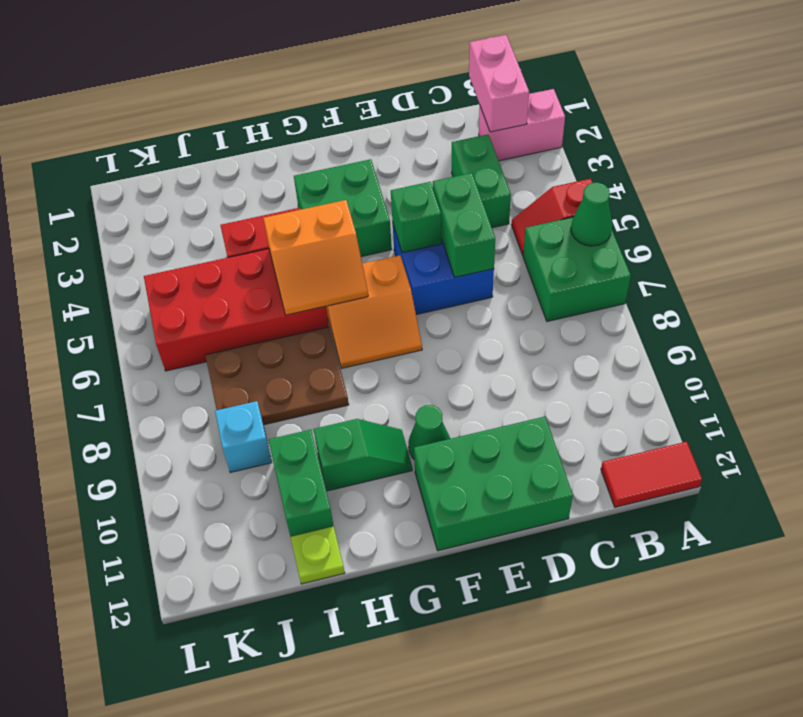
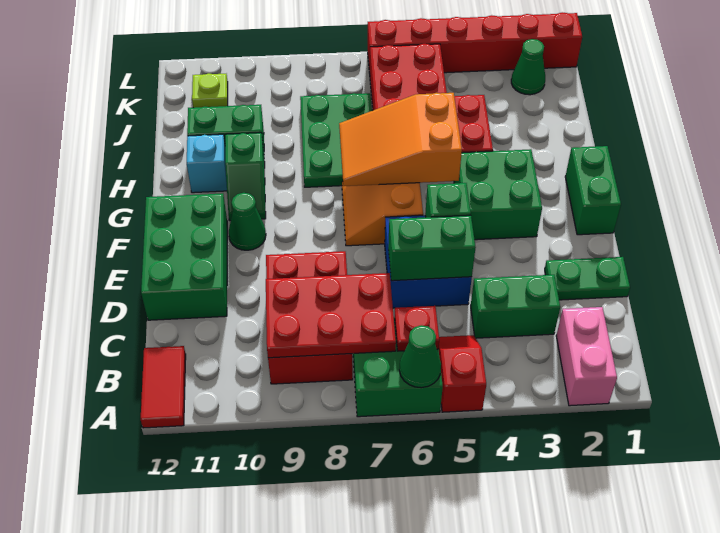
pink 1x2 brick [469,35,529,132] -> none
none -> red 1x1 plate [395,306,439,351]
none -> red 2x3 plate [266,273,396,358]
none -> red 2x3 brick [266,251,353,384]
none -> green 1x2 plate [545,257,630,300]
none -> green 1x2 brick [565,146,621,235]
orange 2x2 slope [263,200,368,315] -> orange 2x3 slope [339,93,462,186]
brown 2x3 plate [205,327,349,425] -> green 2x3 plate [300,93,372,187]
lime 1x1 plate [291,526,345,584] -> lime 1x1 plate moved to [192,73,228,108]
cyan 1x1 brick [215,401,272,473] -> cyan 1x1 brick moved to [187,134,227,193]
none -> green 1x1 cone [511,39,545,95]
none -> red 1x6 brick [368,12,582,73]

